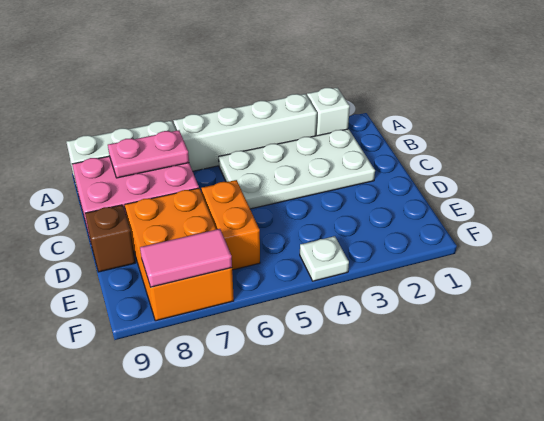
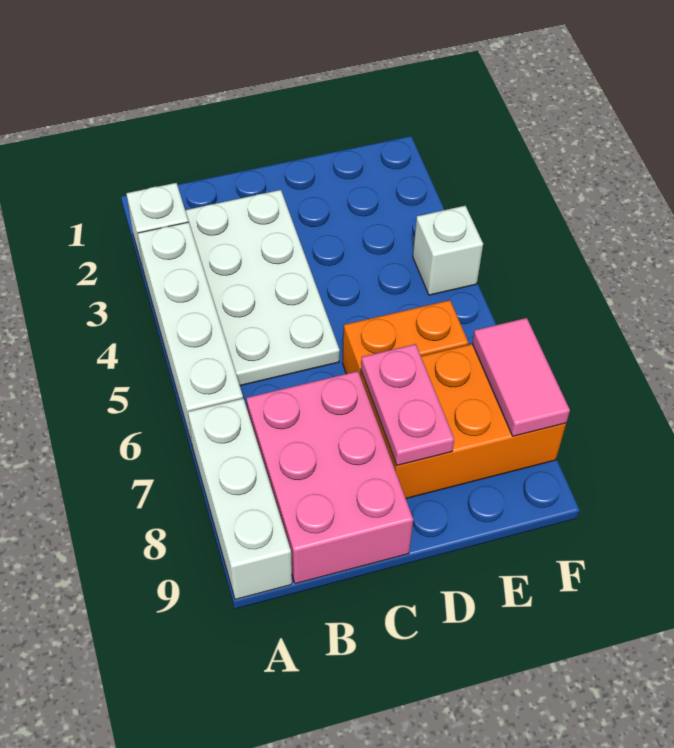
pink 1x2 plate [108,130,189,178] -> pink 1x2 plate moved to [361,344,454,465]
brown 1x1 brick [85,205,135,272] -> none
white 1x1 plate [300,236,349,281] -> white 1x1 brick [413,206,483,295]

